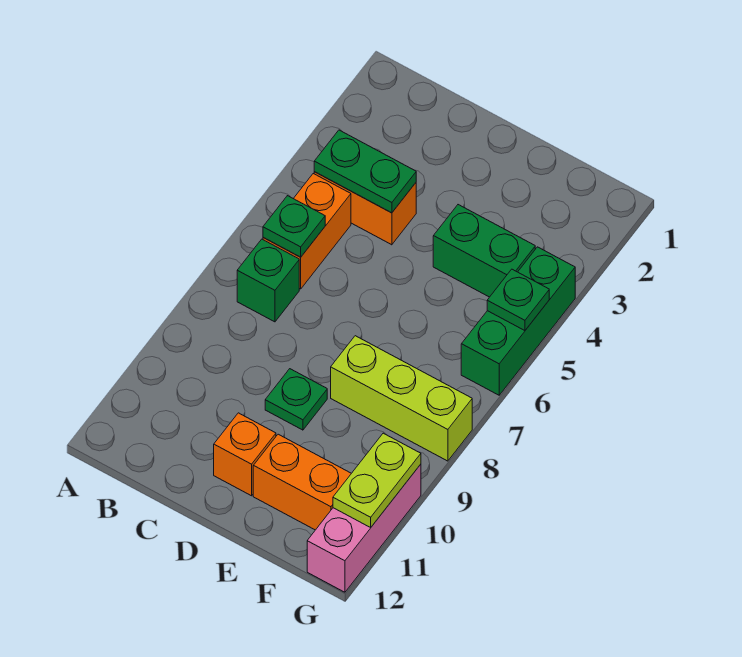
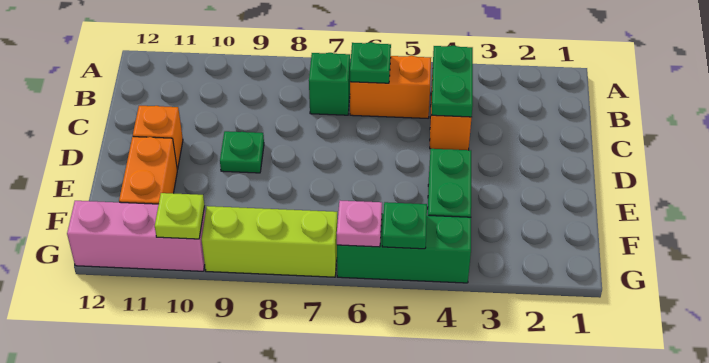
lime 1x3 brick [331,336,472,461] -> lime 1x3 brick turned to [202,206,338,277]
none -> pink 1x1 plate [337,201,382,247]
lime 1x2 plate [333,433,421,527] -> lime 1x1 plate [155,193,205,239]

